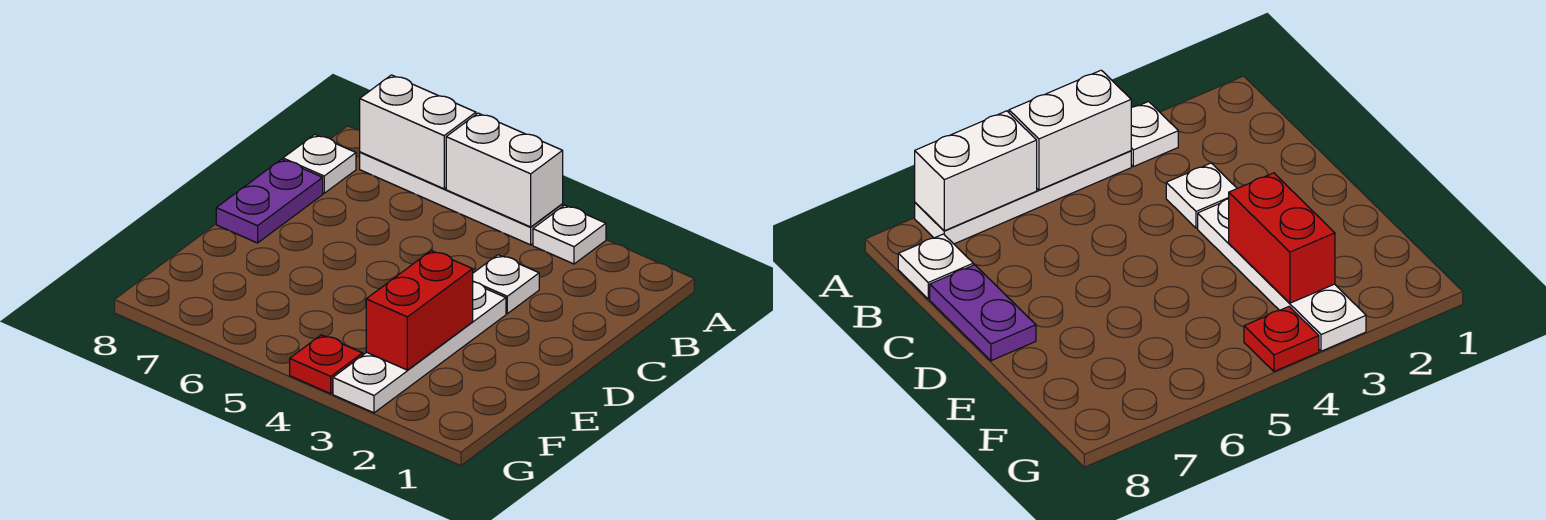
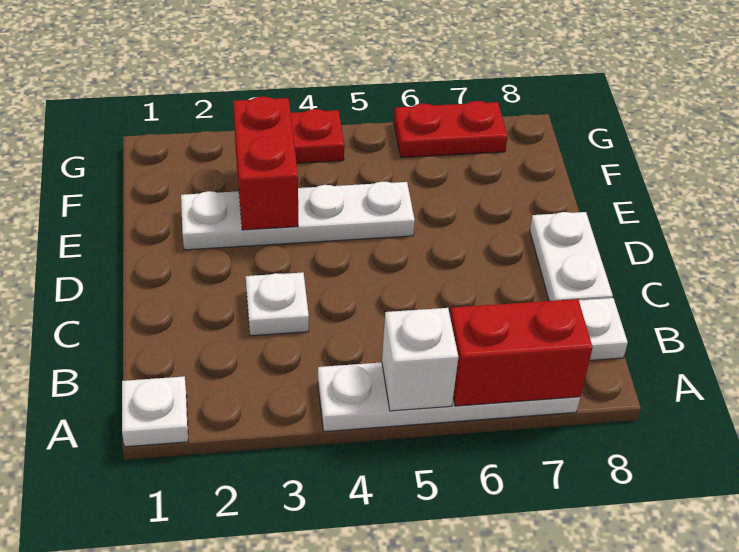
white 1x1 plate [533,205,606,264] -> white 1x1 plate moved to [122,376,188,447]
white 1x2 brick [446,113,563,227] -> white 1x1 brick [382,308,458,411]
white 1x2 brick [360,75,476,189] -> red 1x2 brick [450,299,593,406]
purple 1x2 plate [216,159,323,243] -> white 1x2 plate [530,212,613,301]
white 1x4 plate [333,282,506,413] -> white 1x4 plate turned to [181,182,415,250]
none -> red 1x2 plate [394,101,508,158]

